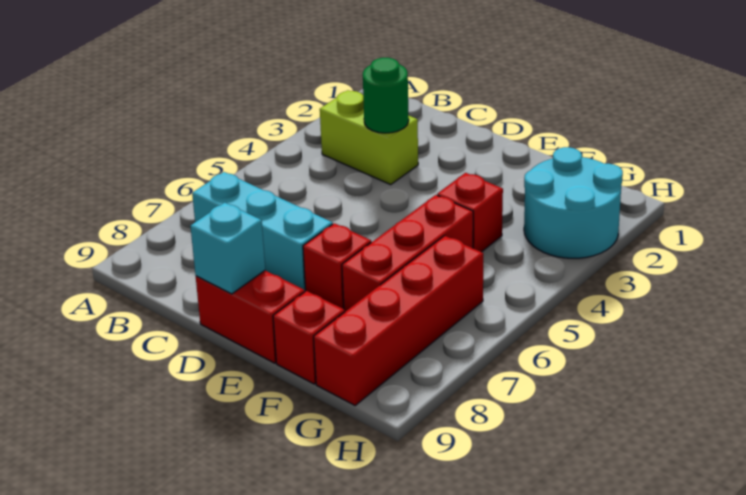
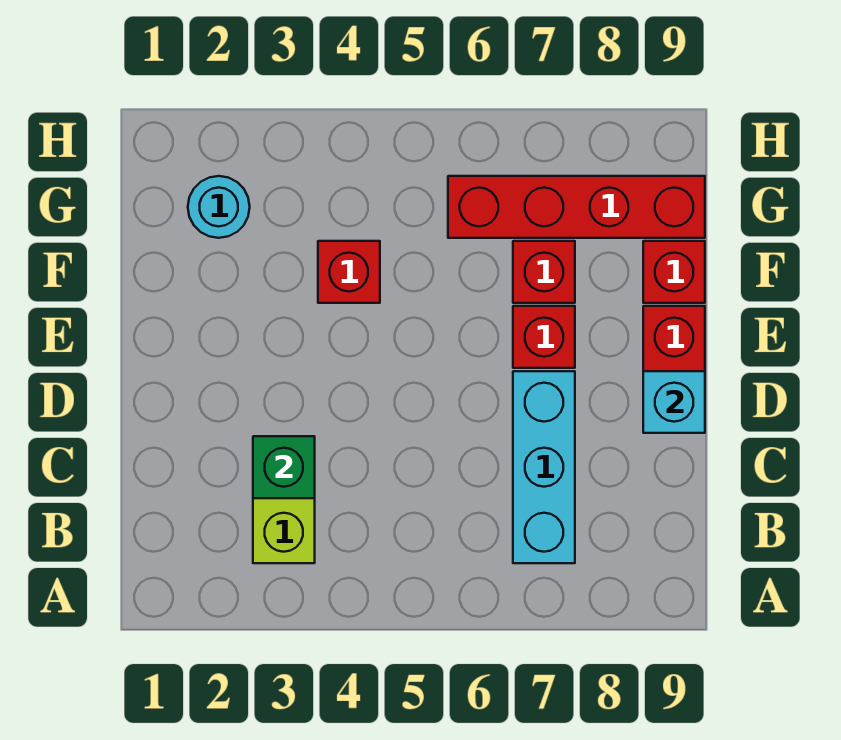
green 1x1 round brick [363,58,409,133] -> green 1x1 brick [253,436,315,498]
red 1x3 brick [342,195,473,312] -> red 1x1 brick [513,241,575,303]
cyan 2x2 round brick [524,147,623,258] -> cyan 1x1 round brick [188,176,250,238]

